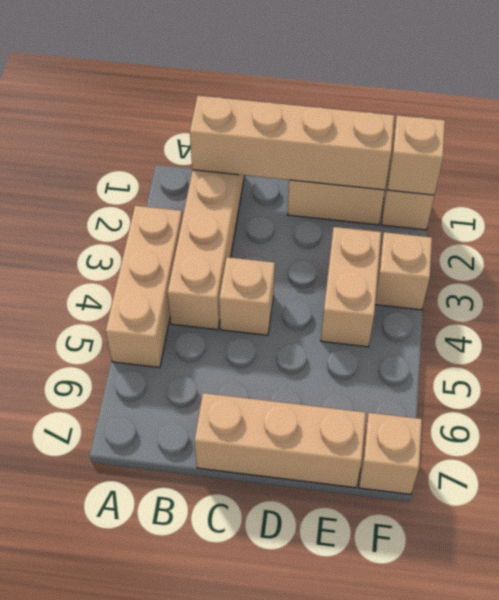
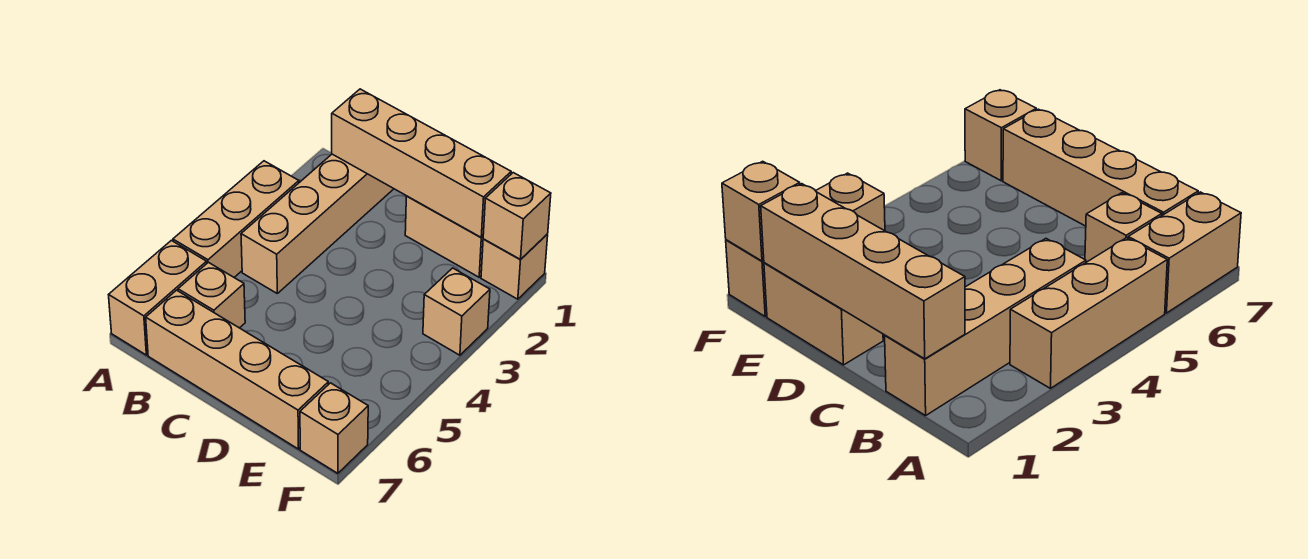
tan 1x1 brick [219,257,275,335] -> tan 1x1 brick moved to [178,262,245,328]
tan 1x3 brick [194,393,366,488] -> tan 1x4 brick [146,290,328,449]
tan 1x2 brick [321,227,381,347] -> tan 1x2 brick moved to [109,240,207,355]

